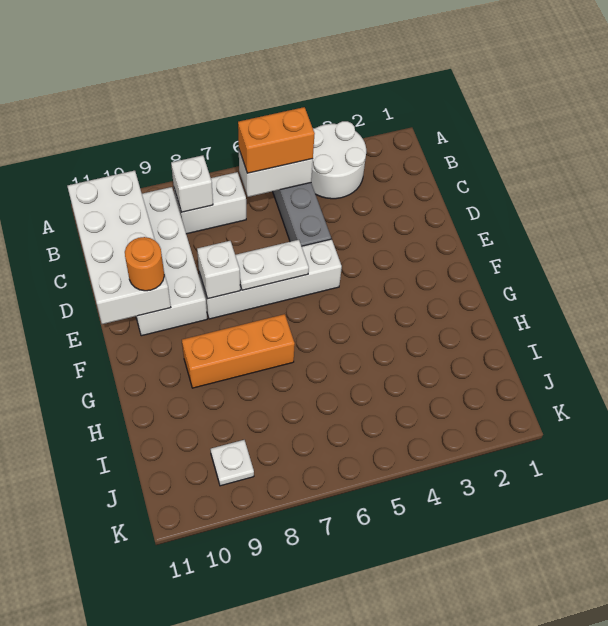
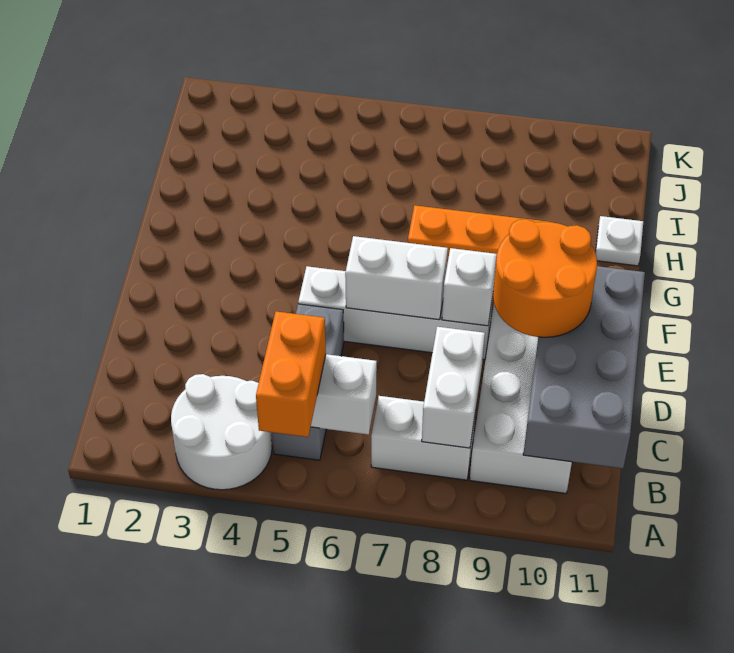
orange 1x2 brick [238,107,315,173] -> orange 1x2 brick turned to [256,311,326,437]
white 1x1 brick [171,155,213,212] -> white 1x2 brick [422,327,485,448]
white 2x4 brick [67,171,171,324] -> grey 2x4 brick [523,266,645,468]
white 1x2 plate [235,240,309,290] -> white 1x2 brick [345,236,448,320]
orange 1x1 round brick [125,237,164,291] -> orange 2x2 round brick [493,219,597,337]
white 1x1 plate [211,440,254,486] -> white 1x1 plate moved to [596,216,643,266]

